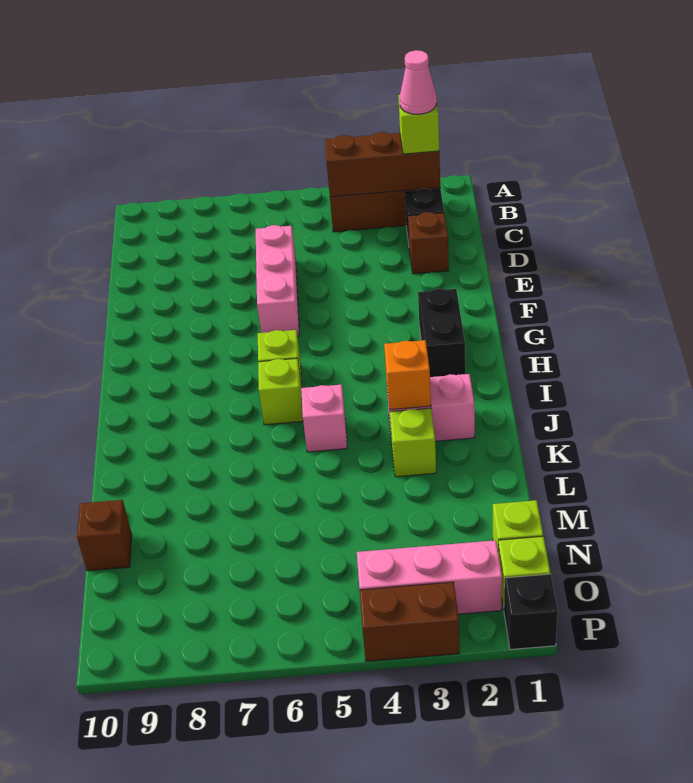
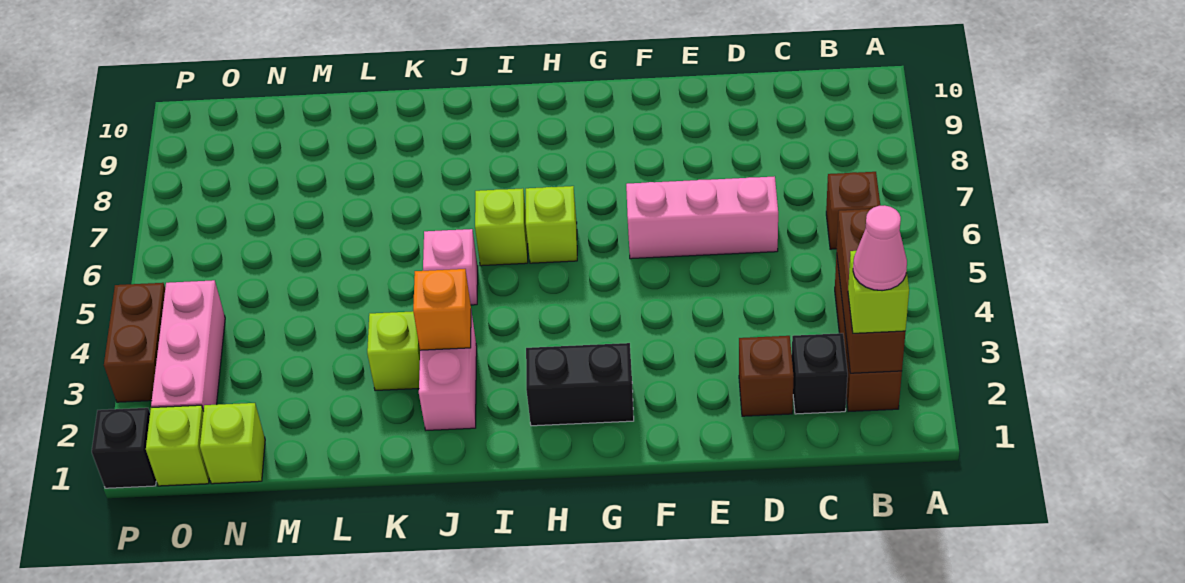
brown 1x1 brick [77,500,132,571] -> brown 1x1 brick moved to [826,172,880,249]

